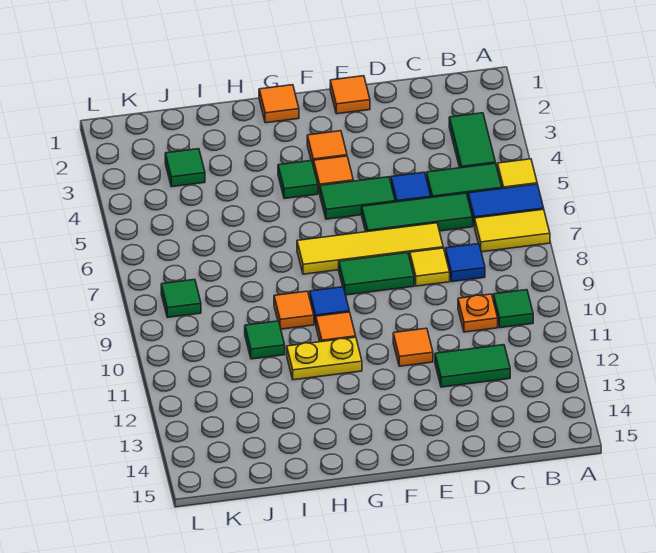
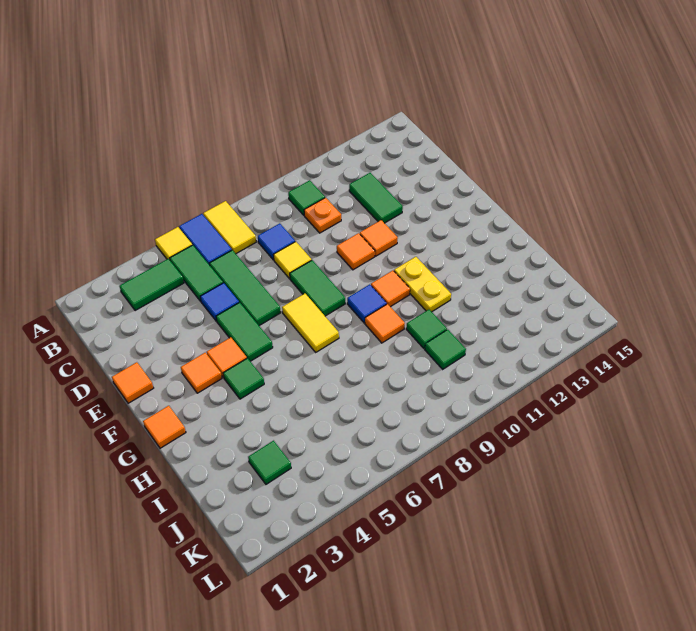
yellow 1x4 tile [297,223,443,274] -> yellow 1x2 tile [282,294,339,352]
none -> orange 1x1 tile [337,233,375,270]
green 1x1 tile [161,279,201,317] -> green 1x1 tile moved to [425,330,466,369]

